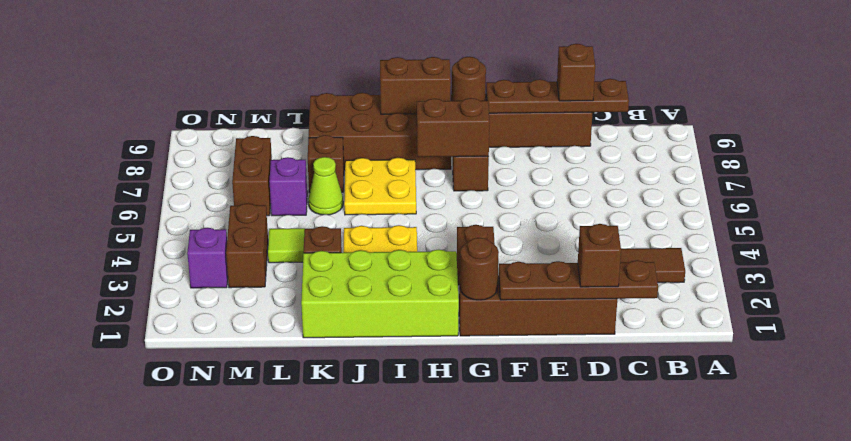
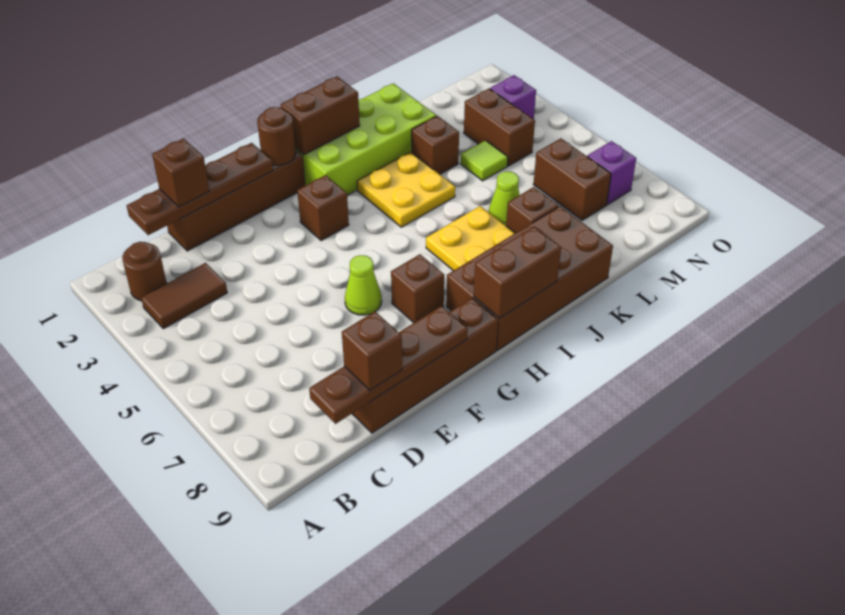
none -> lime 1x1 cone [345,255,382,315]
brown 1x2 brick [417,98,490,157] -> brown 1x2 brick moved to [280,77,360,155]
brown 1x1 round brick [452,57,486,101] -> brown 1x1 round brick moved to [122,242,167,301]
purple 1x1 brick [270,157,307,216] -> purple 1x1 brick moved to [587,141,636,205]

